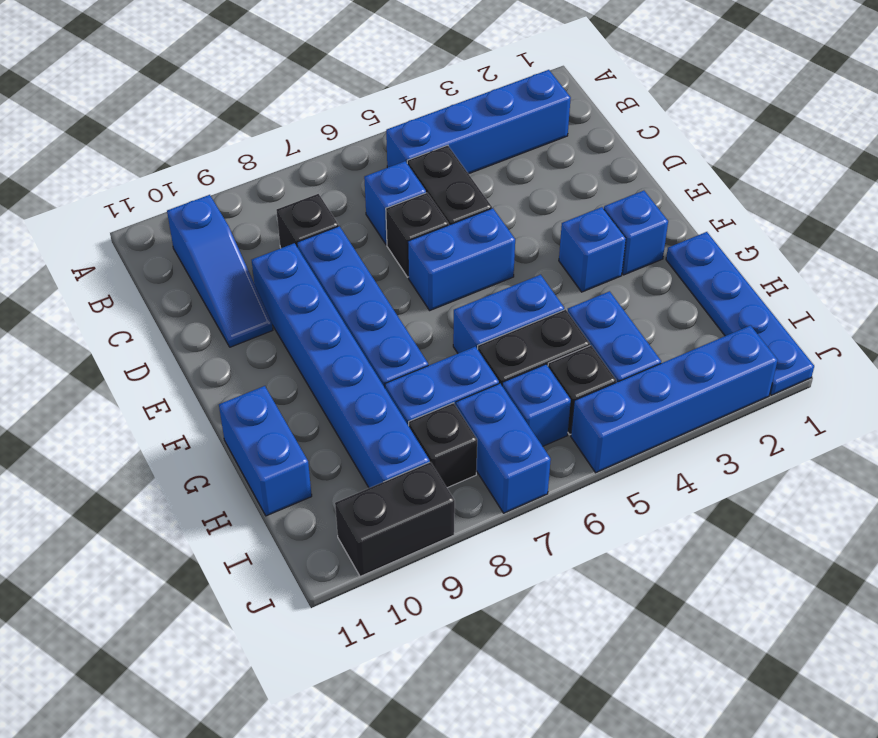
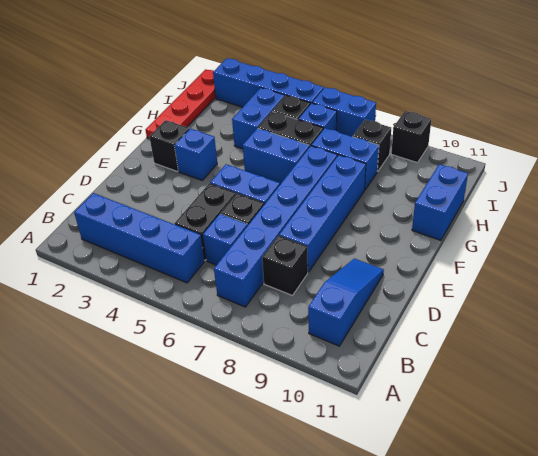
blue 1x6 brick [252,243,430,488] -> blue 1x6 brick moved to [214,146,337,307]
blue 1x1 brick [604,191,668,275] -> black 1x1 brick [149,120,189,171]
blue 1x4 plate [666,232,814,395] -> red 1x4 plate [146,69,216,139]
blue 1x2 brick [456,384,551,513] -> blue 1x2 brick turned to [312,87,376,137]
black 1x2 brick [335,462,455,577] -> black 1x1 brick [391,111,432,163]

